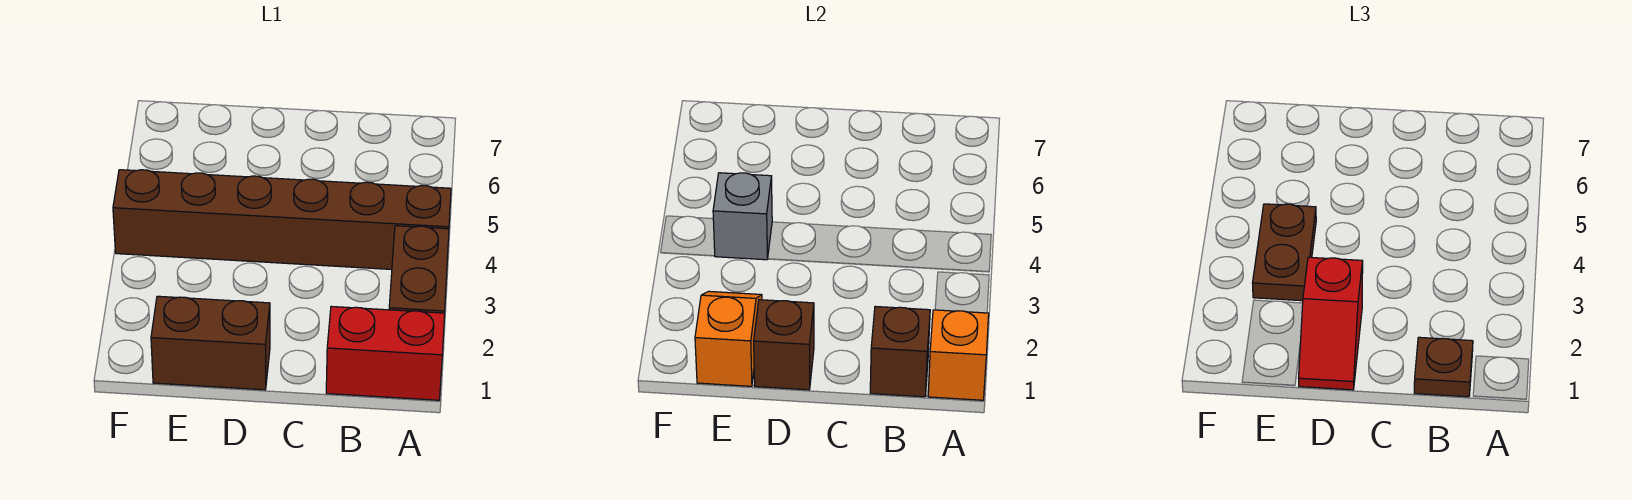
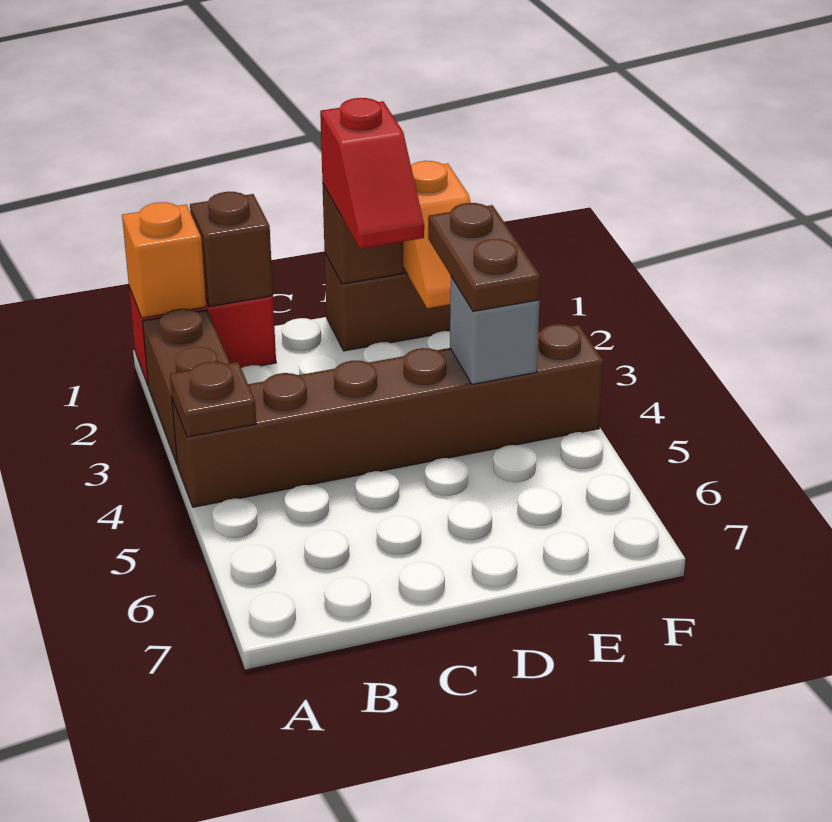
brown 1x1 plate [1414,337,1473,397] -> brown 1x1 plate moved to [170,362,256,437]
red 1x2 slope [1299,257,1363,390] -> red 1x2 slope turned to [320,98,424,249]

